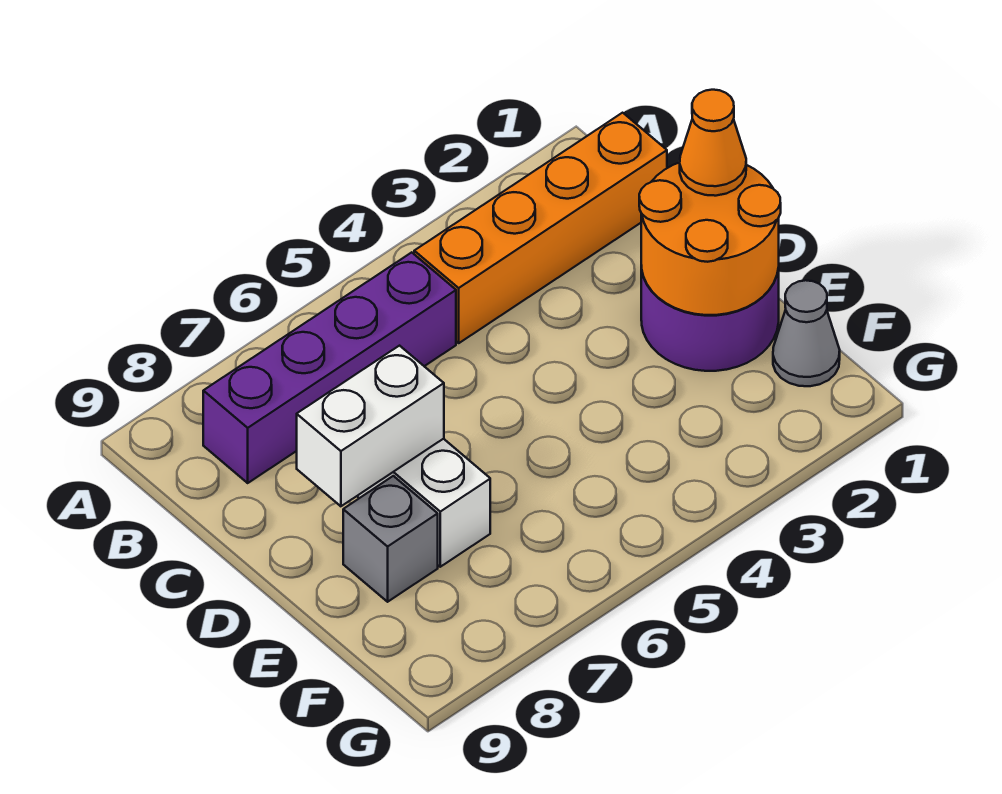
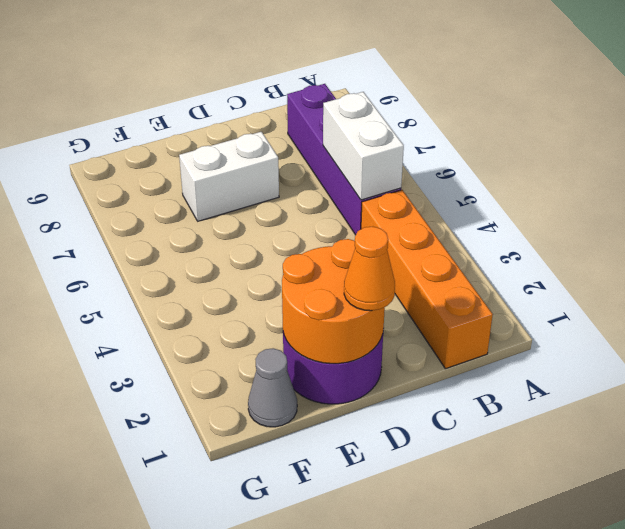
white 1x2 brick [297,346,444,506] -> white 1x2 brick moved to [323,92,404,200]
grey 1x1 brick [343,476,438,602] -> none

